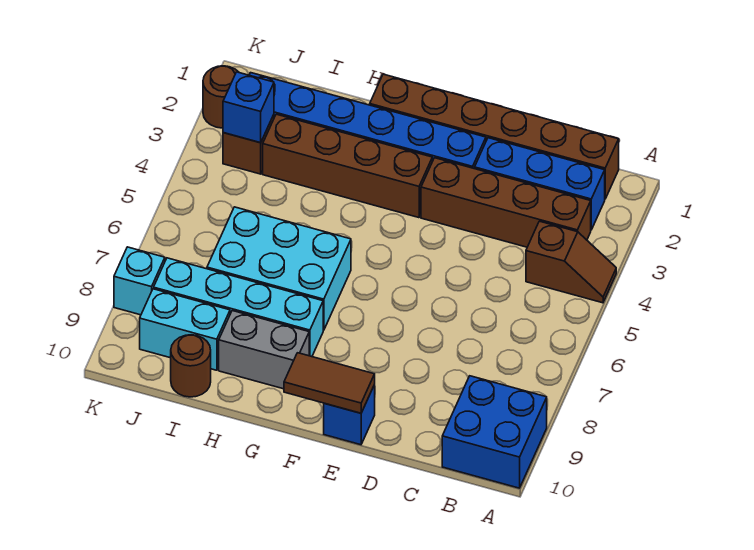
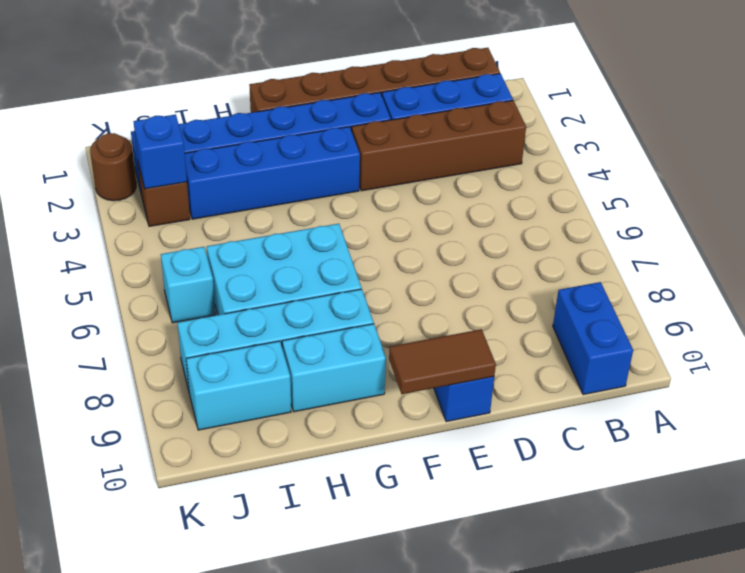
brown 1x2 slope [526,221,616,303] -> none
blue 2x2 brick [442,376,547,488] -> blue 1x2 brick [553,282,633,395]
brown 1x4 brick [263,114,432,218] -> blue 1x4 brick [185,127,360,219]
grey 1x2 brick [219,311,309,389] -> cyan 1x2 brick [282,324,386,412]
brown 1x1 round brick [171,335,211,397] -> none
cyan 1x1 brick [114,247,165,315] -> cyan 1x1 brick moved to [161,247,215,323]

